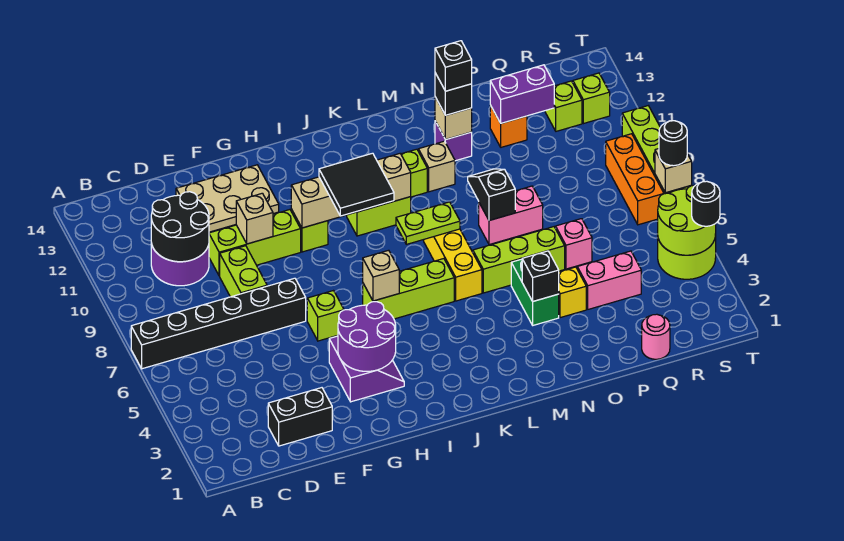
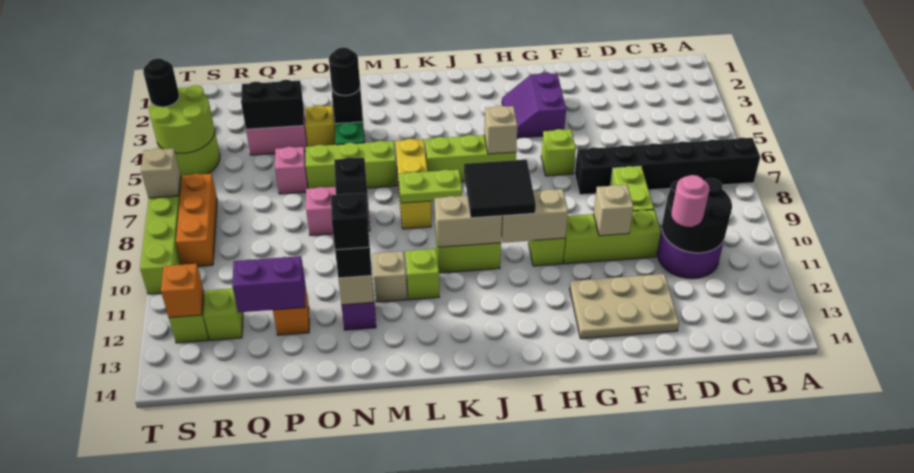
black 1x2 brick [268,388,332,446] -> black 1x2 brick moved to [241,80,304,129]
purple 2x2 round brick [338,302,396,371] -> none
pink 1x1 round brick [642,314,670,359] -> pink 1x1 round brick moved to [671,175,710,227]
none -> orange 1x1 brick [161,264,204,318]
black 1x1 round brick [659,121,687,166] -> black 1x1 round brick moved to [329,47,360,96]

